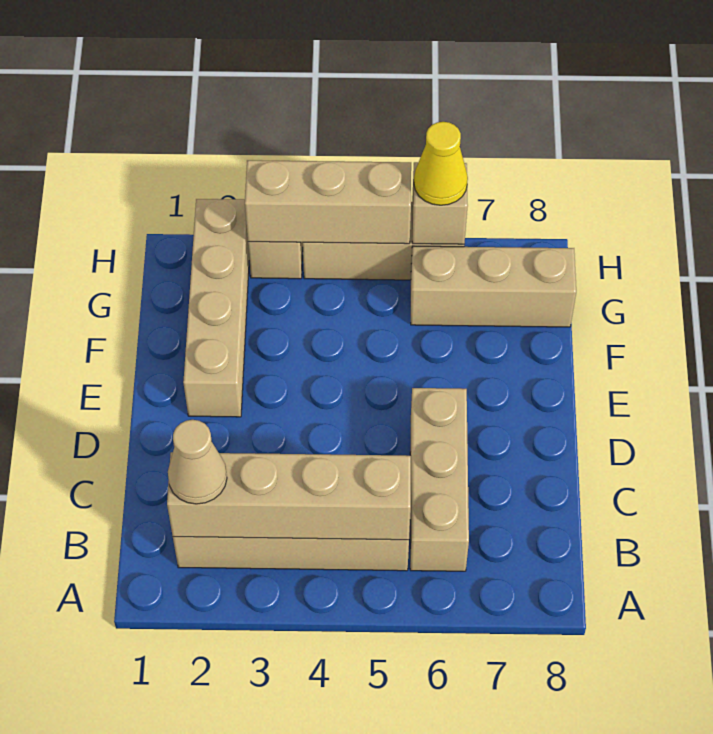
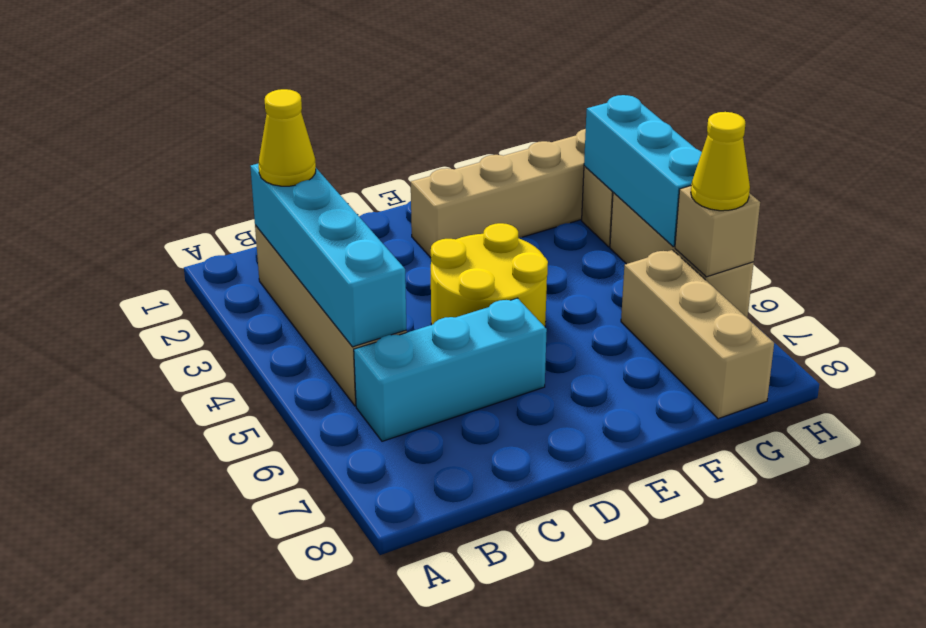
tan 1x4 brick [167,452,411,540] -> cyan 1x4 brick [250,164,407,347]
tan 1x1 cone [168,420,227,504] -> yellow 1x1 cone [258,89,316,186]
tan 1x3 brick [410,388,469,571] -> cyan 1x3 brick [354,298,547,441]
none -> yellow 2x2 round brick [431,223,548,327]
tan 1x3 brick [245,160,411,244] -> cyan 1x3 brick [584,95,702,247]

